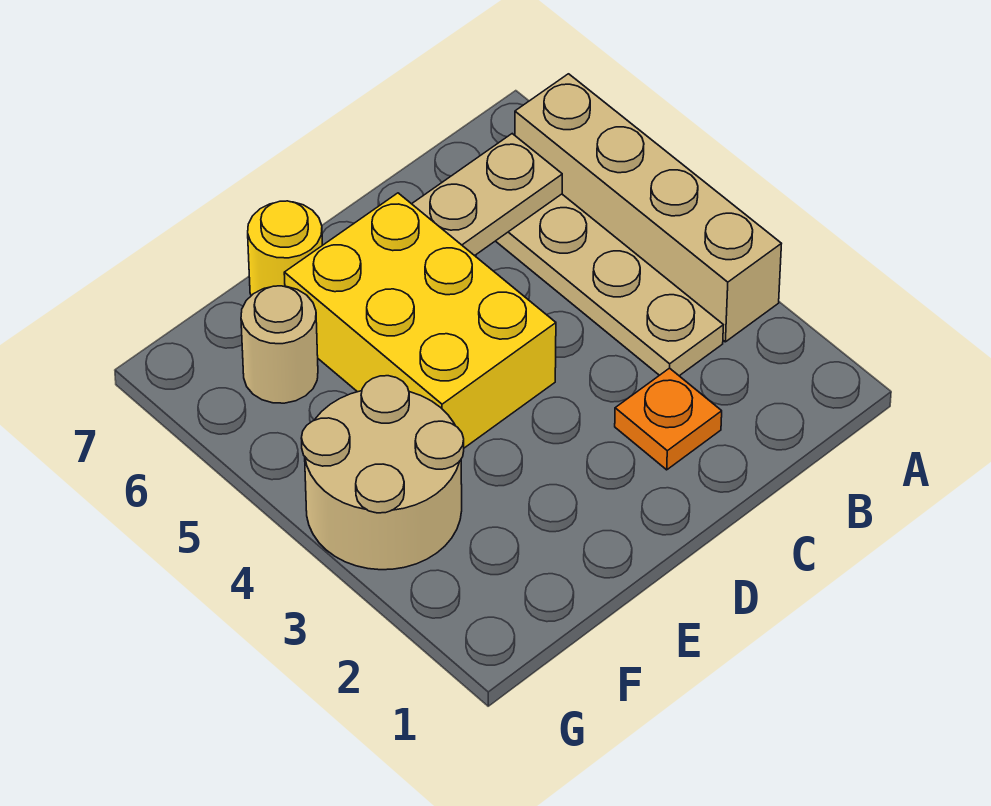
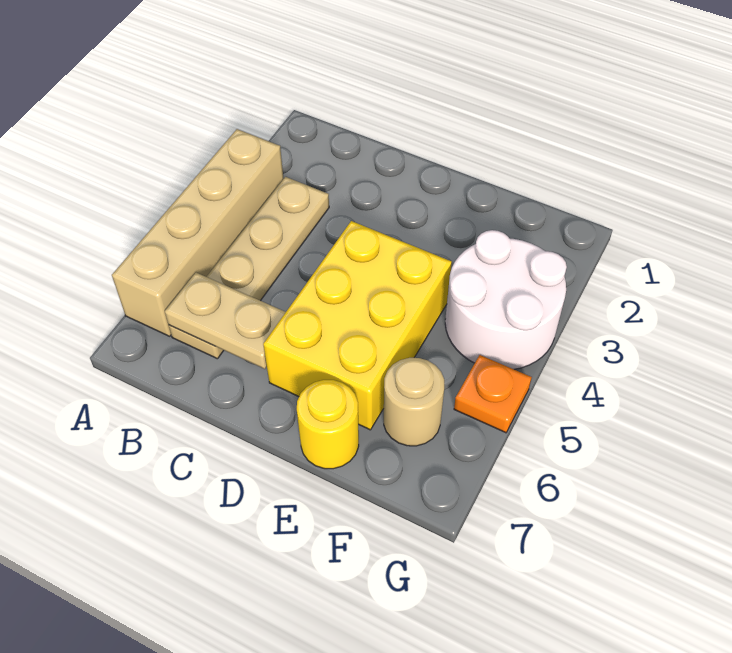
orange 1x1 plate [615,368,722,470] -> orange 1x1 plate moved to [454,355,532,433]
tan 2x2 round brick [301,376,464,570] -> white 2x2 round brick [445,230,567,369]

